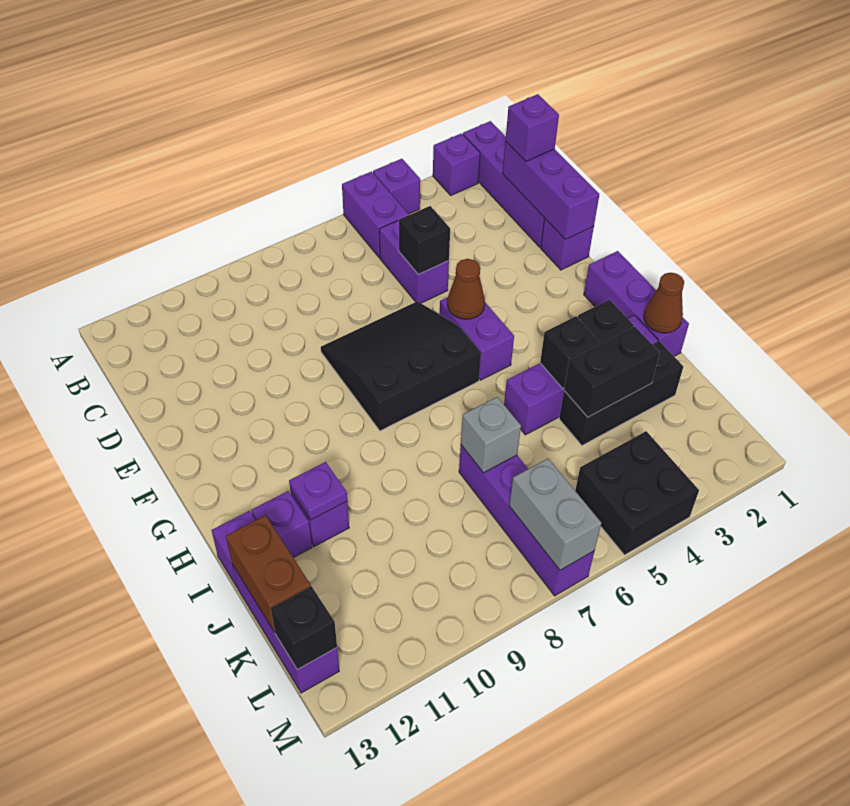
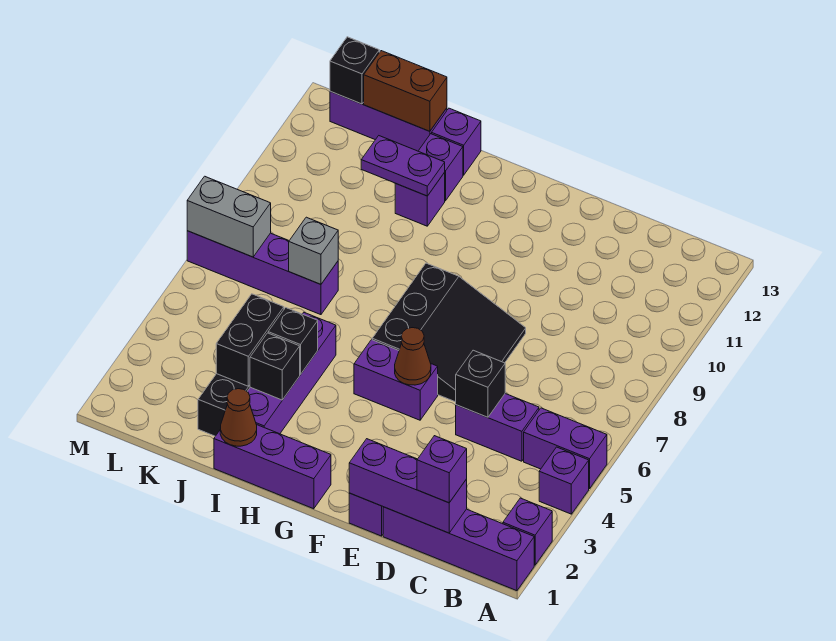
purple 1x1 plate [289,462,347,520] -> purple 1x2 plate [361,136,445,196]
black 2x2 brick [575,431,699,555] -> none

